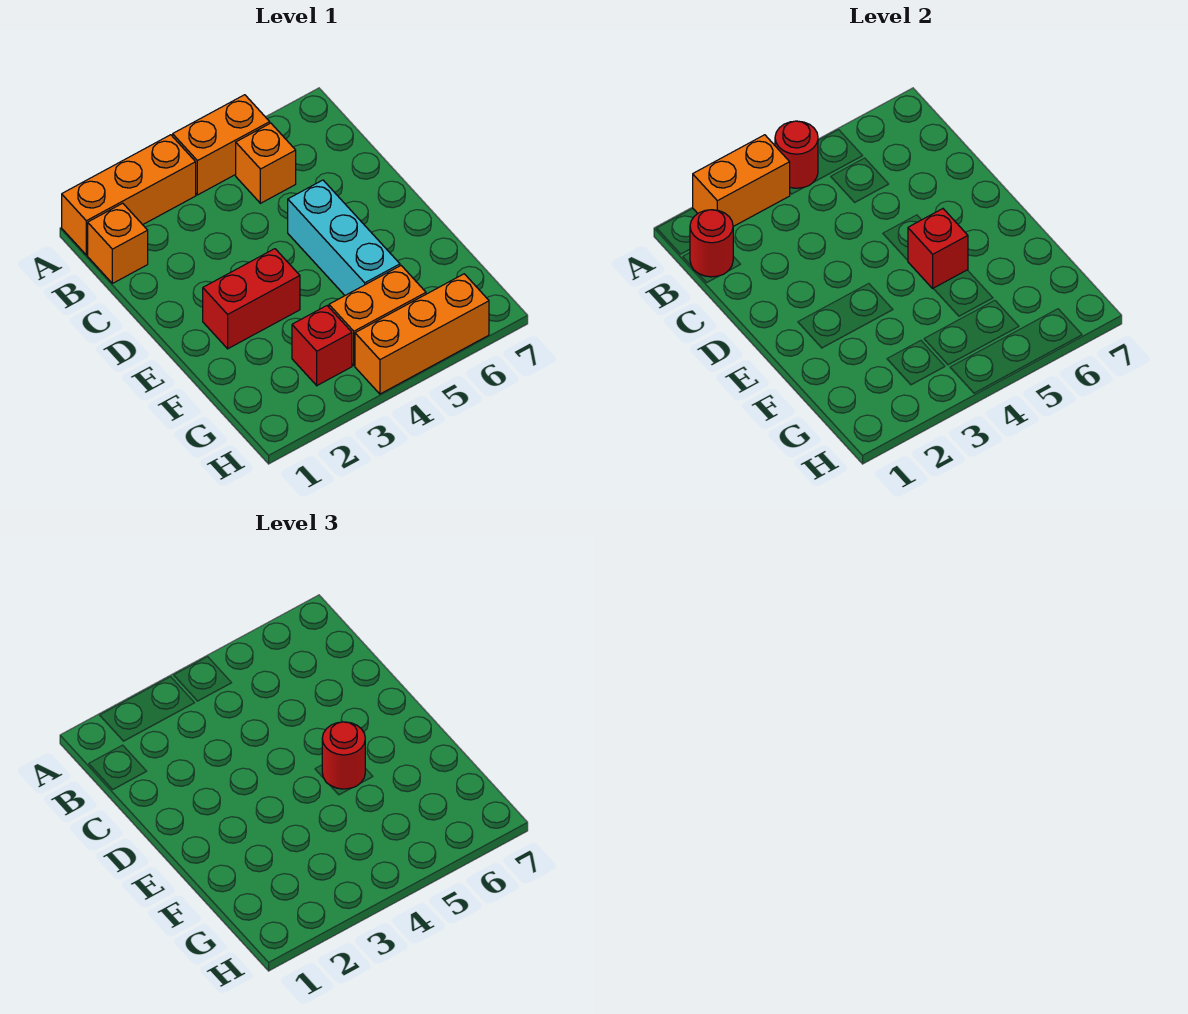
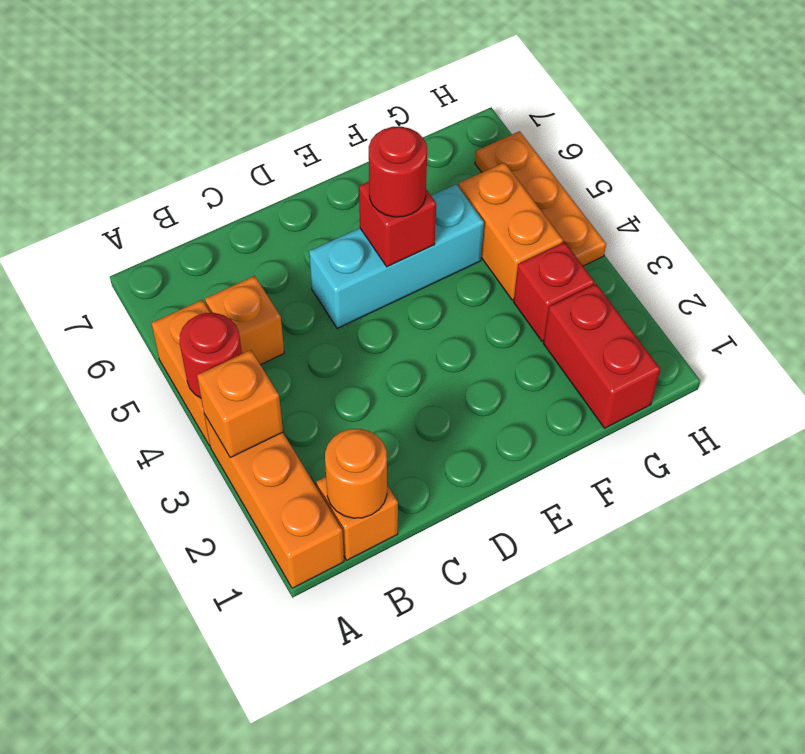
orange 1x2 brick [693,135,790,226] -> orange 1x1 brick [197,350,283,458]
red 1x1 round brick [690,210,733,277] -> orange 1x1 round brick [325,429,387,518]
red 1x2 brick [203,249,300,349] -> red 1x2 brick moved to [543,284,660,428]
orange 1x3 brick [355,274,489,394] -> orange 1x3 plate [475,131,606,266]

